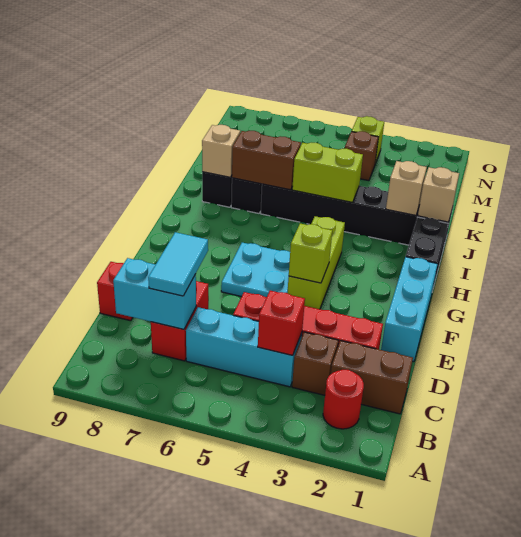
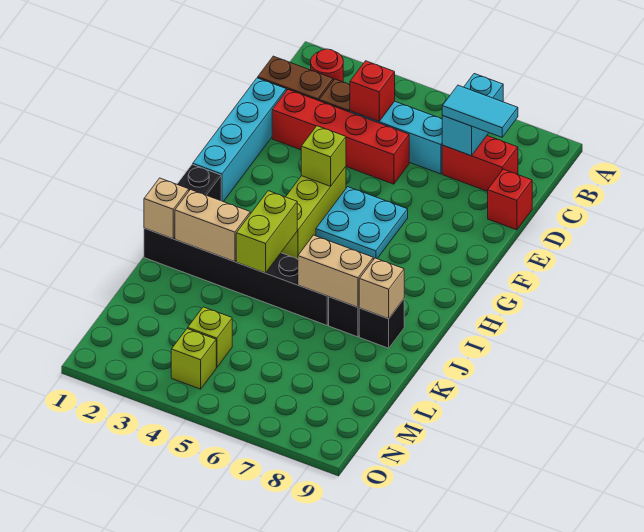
red 1x2 brick [151,281,208,361] -> red 1x2 brick turned to [442,136,518,191]
cyan 1x2 brick [113,258,196,329] -> cyan 1x2 brick turned to [442,74,503,156]
cyan 1x2 tile [148,232,208,296] -> cyan 1x2 tile turned to [442,85,518,137]
cyan 1x3 brick [381,257,438,362] -> cyan 1x4 brick [193,78,286,202]
tan 1x1 brick [386,161,427,215] -> tan 1x2 brick [175,190,250,262]
lime 1x2 brick [292,143,363,202] -> lime 1x2 brick turned to [236,191,297,273]
brown 1x2 brick [232,131,301,190] -> tan 1x2 brick [298,235,373,307]
brown 1x1 brick [345,131,378,181] -> lime 1x1 brick [188,307,232,368]

